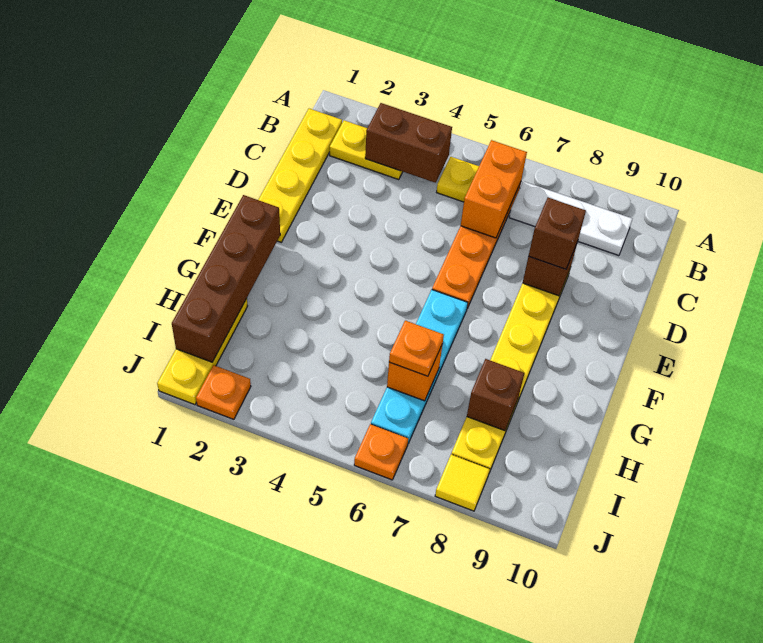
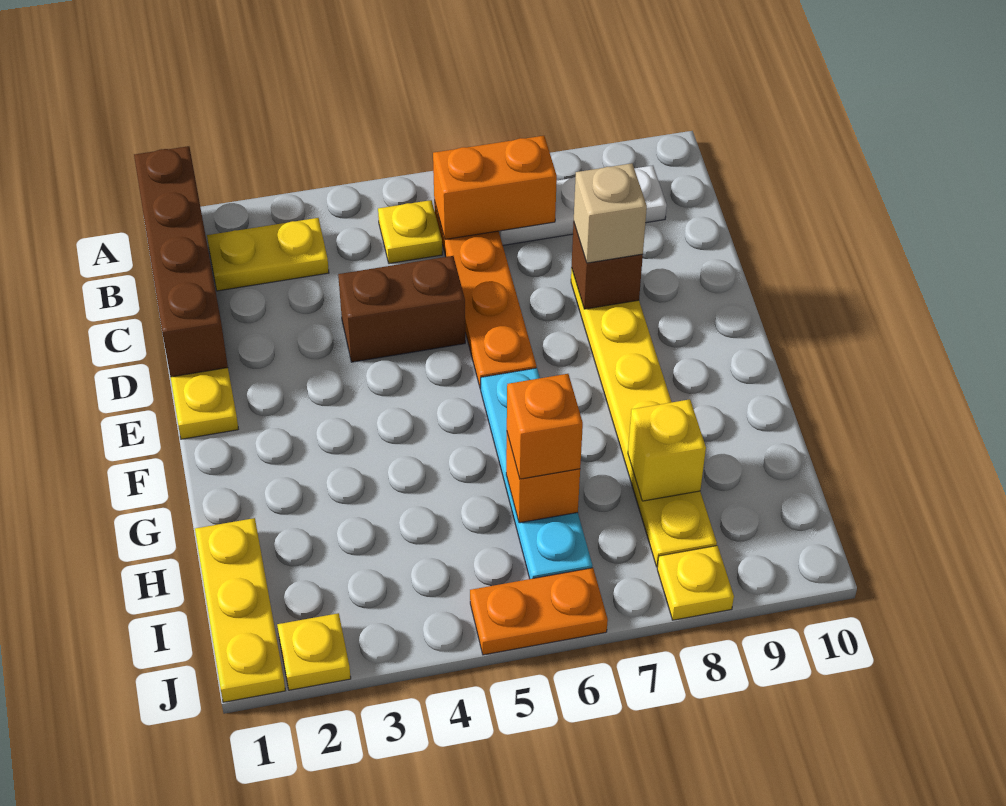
brown 1x2 brick [365,103,452,183] -> brown 1x2 brick moved to [338,256,465,362]
orange 1x2 brick [461,140,527,238] -> orange 1x2 brick turned to [433,136,557,239]
brown 1x1 brick [529,198,586,269] -> tan 1x1 brick [574,163,647,263]
brown 1x4 brick [172,195,280,362] -> brown 1x4 brick moved to [134,146,228,377]
orange 1x1 plate [389,321,444,376] -> orange 1x1 brick [507,374,583,479]
brown 1x1 brick [467,359,524,431] -> yellow 1x1 brick [628,399,706,501]
orange 1x1 plate [196,365,251,419] -> yellow 1x1 plate [277,613,351,690]
orange 1x1 plate [354,424,408,480] -> orange 1x2 plate [470,568,608,655]
yellow 1x1 tile [435,455,490,511] -> yellow 1x1 plate [657,546,734,620]

